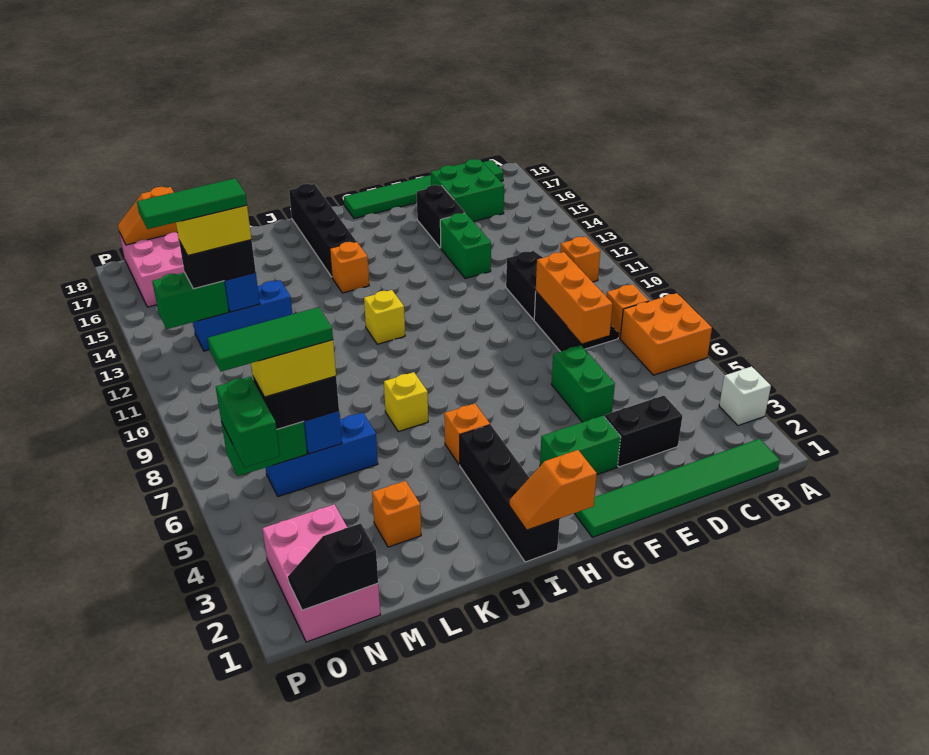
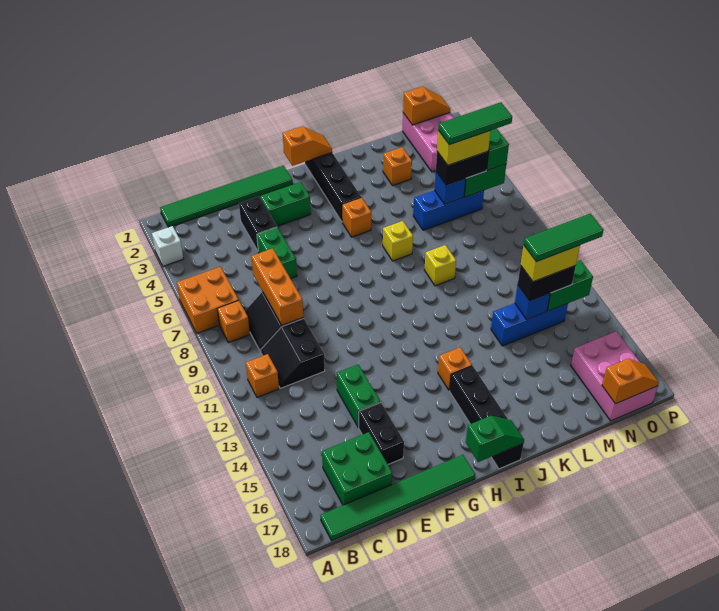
black 1x2 brick [604,396,682,467] -> black 1x2 brick turned to [239,196,277,251]
none -> green 1x2 slope [466,416,524,462]
yellow 1x1 brick [364,290,405,344] -> yellow 1x1 brick moved to [424,245,456,286]
black 1x2 slope [288,523,378,610] -> orange 1x2 slope [403,87,450,125]

